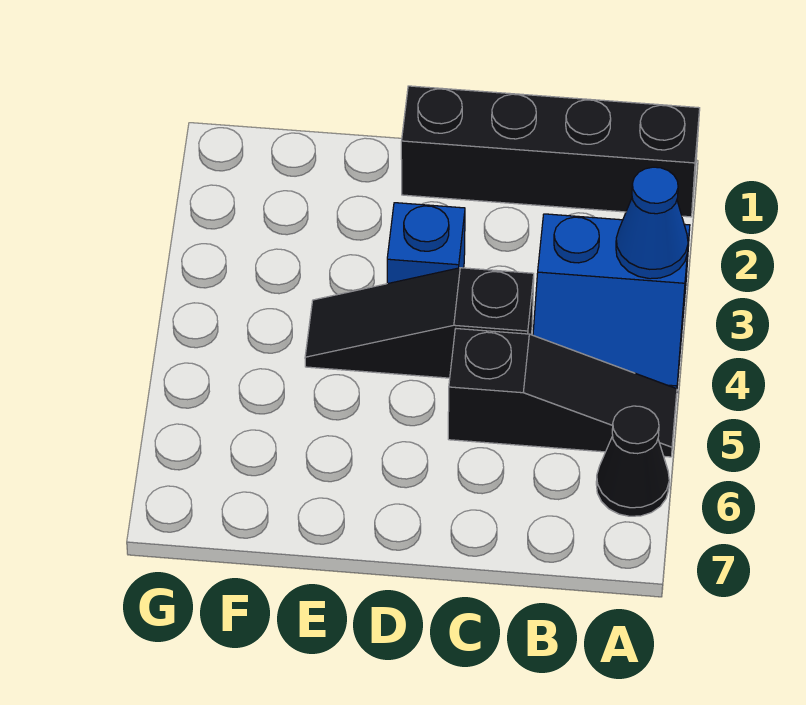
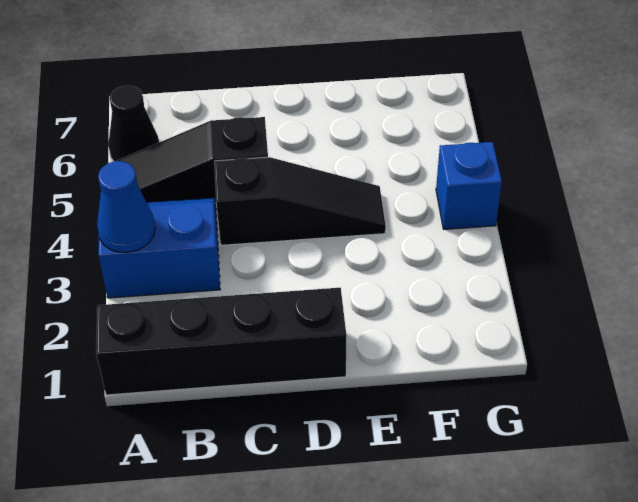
blue 1x1 brick [387,203,465,284] -> blue 1x1 brick moved to [436,142,502,229]

